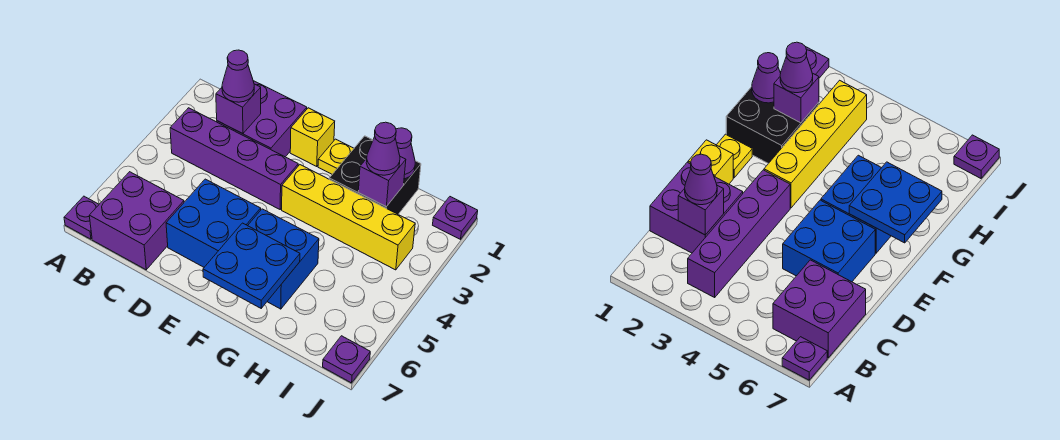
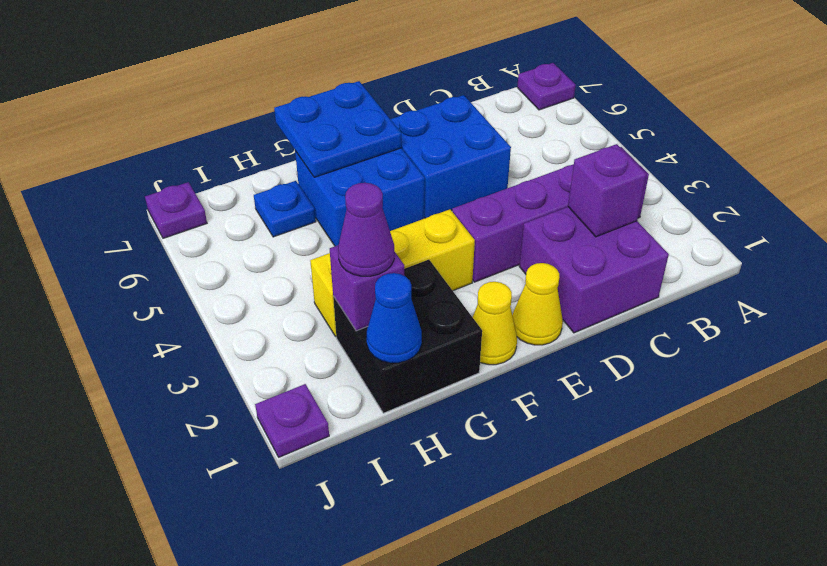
purple 2x2 brick [89,172,184,270] -> none
purple 1x1 cone [222,50,254,102] -> none
yellow 1x1 brick [290,108,335,166] -> yellow 1x1 cone [512,263,563,345]
yellow 1x1 plate [318,139,354,174] -> yellow 1x1 cone [473,282,517,365]
yellow 1x4 brick [282,165,415,270] -> yellow 1x3 brick [310,209,475,337]
purple 1x1 cone [395,128,415,179] -> blue 1x1 cone [367,273,422,363]
none -> blue 1x1 plate [254,181,316,237]

